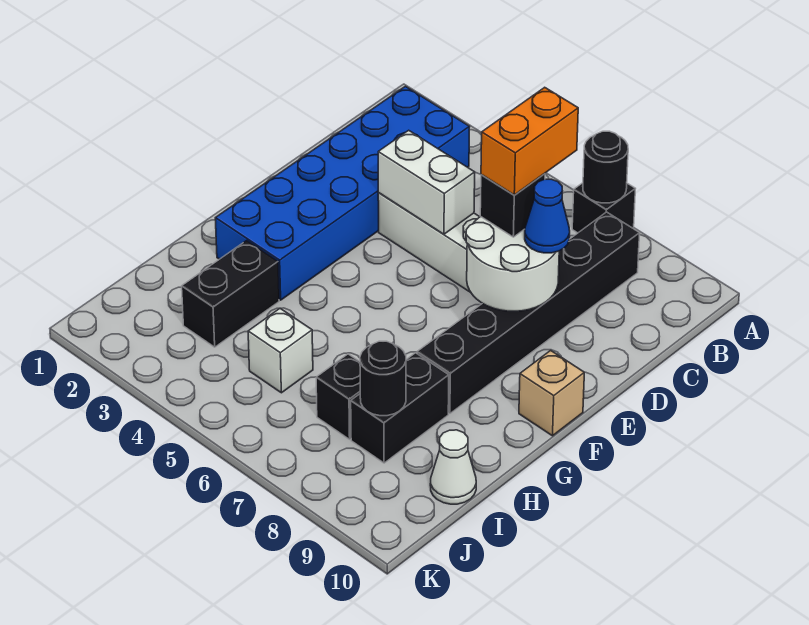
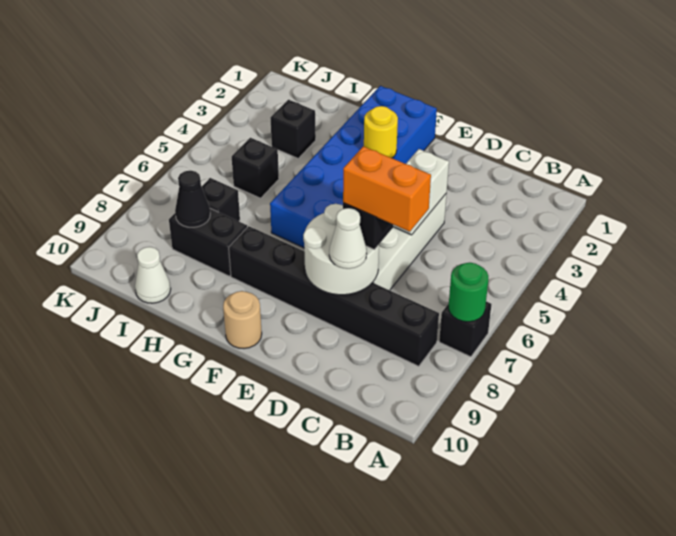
black 1x1 round brick [583,131,628,203] -> green 1x1 round brick [448,263,488,322]
blue 2x6 brick [215,86,469,300] -> blue 2x6 brick turned to [270,86,437,248]
blue 1x1 cone [525,179,570,253] -> white 1x1 cone [329,208,367,269]
none -> yellow 1x1 round brick [364,106,398,158]
tan 1x1 brick [519,350,584,436] -> tan 1x1 round brick [223,291,262,348]
black 1x2 brick [182,241,279,347] -> black 1x1 brick [270,100,316,158]
white 1x1 brick [248,308,313,393] -> black 1x1 brick [232,138,279,198]
black 1x1 round brick [360,341,406,416] -> black 1x1 cone [175,170,210,227]

